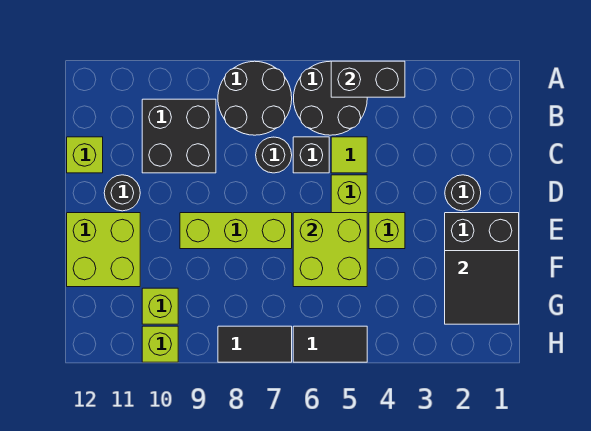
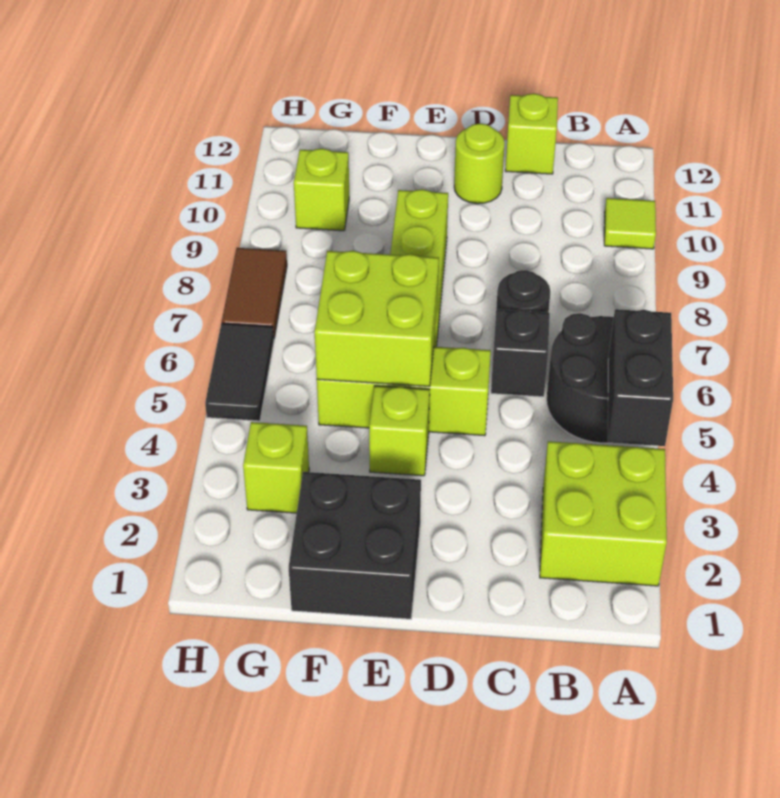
black 2x2 round brick [218,61,292,135] -> none
black 2x2 brick [142,99,216,173] -> none
lime 1x1 tile [331,137,367,173] -> lime 1x1 tile moved to [604,198,656,249]
black 1x1 round brick [445,175,481,211] -> none
black 1x1 round brick [104,175,140,211] -> lime 1x1 round brick [454,123,505,204]
lime 2x2 brick [67,213,140,287] -> lime 2x2 brick moved to [540,441,667,586]
black 2x2 tile [445,251,519,324] -> none
black 1x2 tile [218,326,292,362] -> brown 1x2 tile [222,248,287,338]
lime 1x1 brick [142,326,178,362] -> lime 1x1 brick moved to [243,422,309,513]

